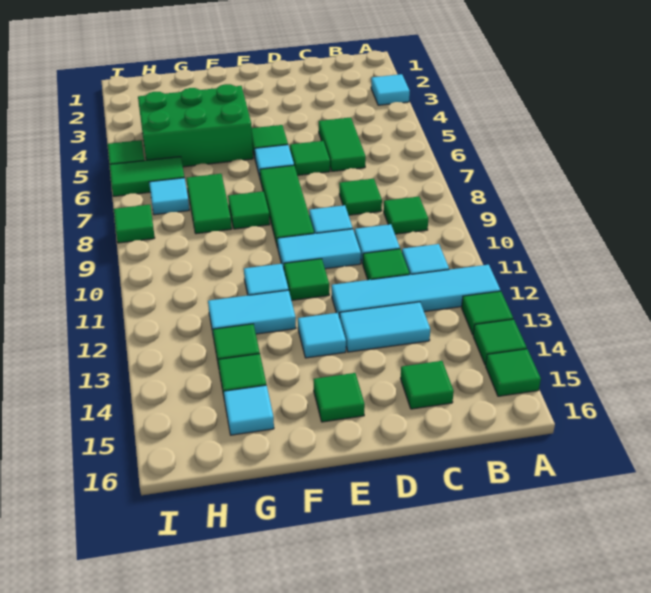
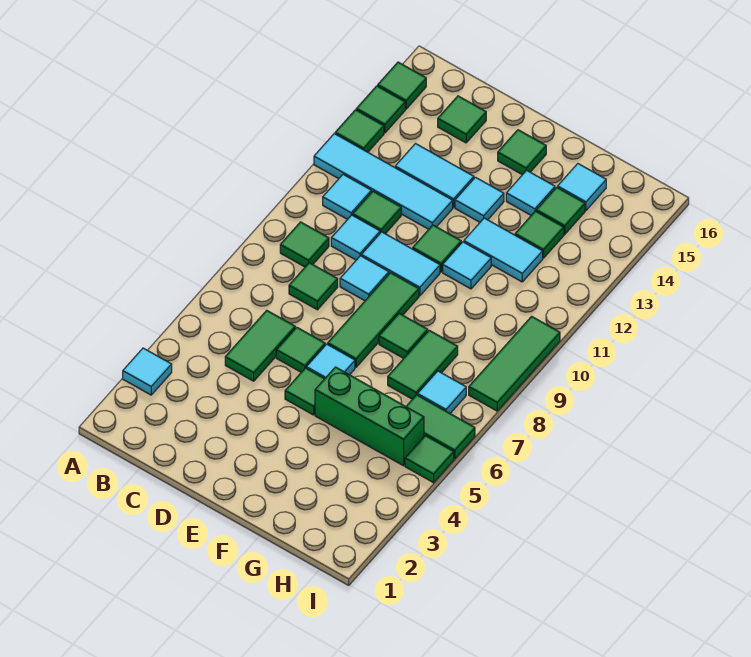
green 2x3 brick [138,84,253,167] -> green 1x3 brick [315,367,424,466]
none -> cyan 1x1 tile [506,170,555,215]
green 1x1 tile [114,205,155,243] -> green 1x3 tile [469,316,560,411]

